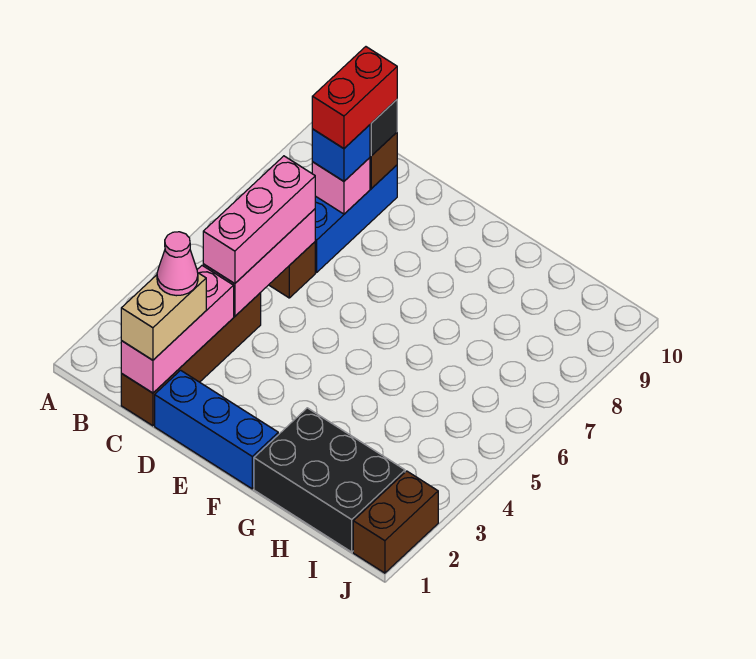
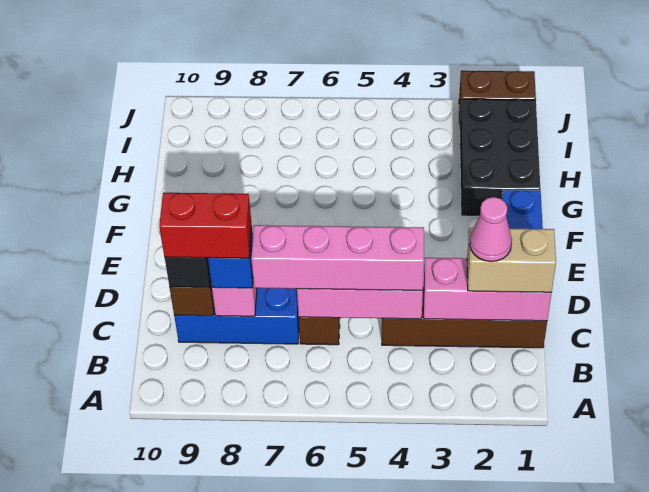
pink 1x3 brick [203,156,315,284] -> pink 1x4 brick [251,225,424,291]

